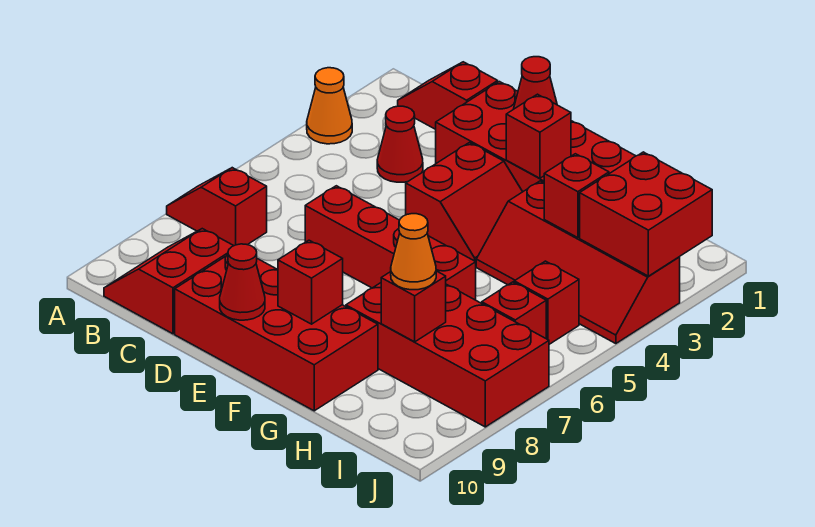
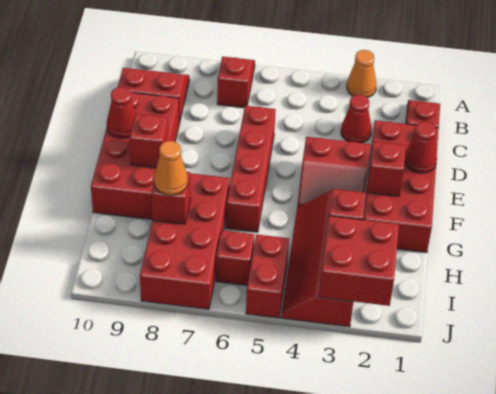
red 1x1 brick [514,261,579,344] -> red 1x2 brick [246,234,289,318]

